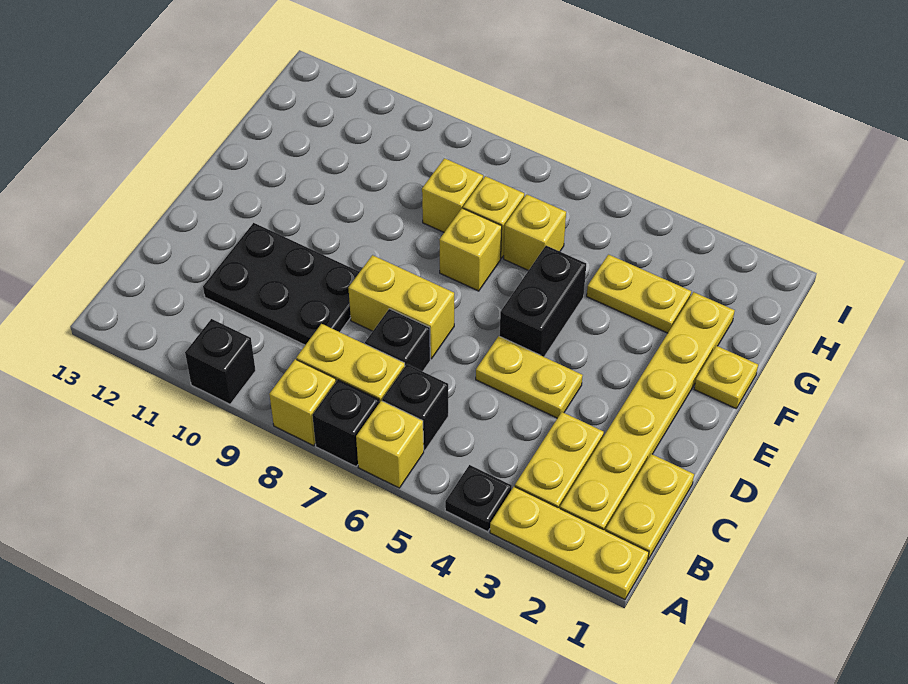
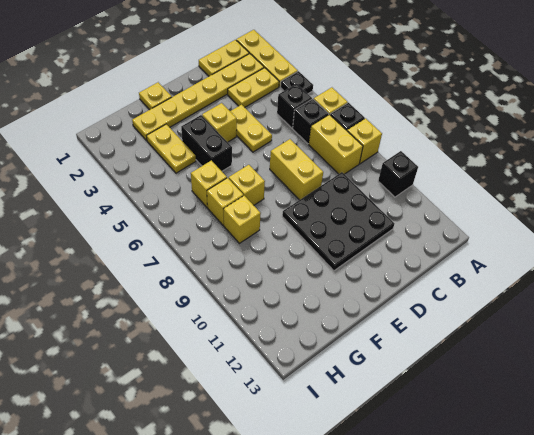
black 1x1 brick [365,309,430,371] -> black 1x1 brick moved to [277,84,312,128]
black 2x3 plate [203,223,359,345] -> black 3x3 plate [282,172,394,271]
none -> yellow 1x1 brick [202,103,237,142]
black 1x2 brick [500,246,586,357] -> black 1x2 brick turned to [181,115,232,171]

